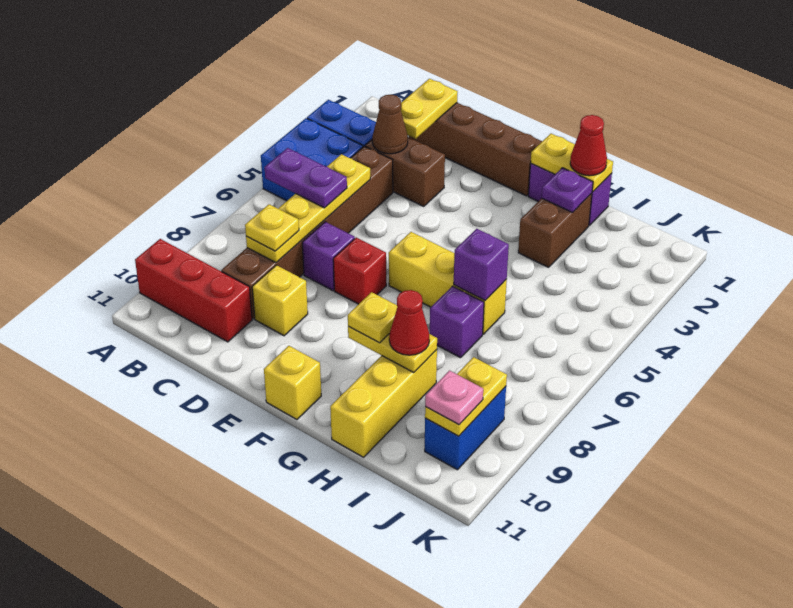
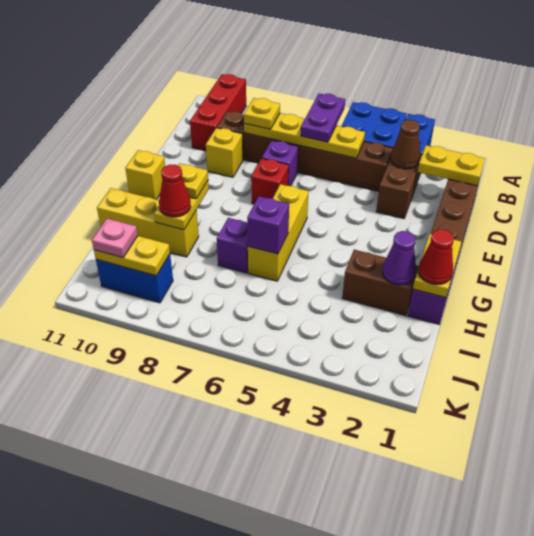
purple 1x1 plate [542,168,593,213] -> purple 1x1 cone [382,231,416,285]

